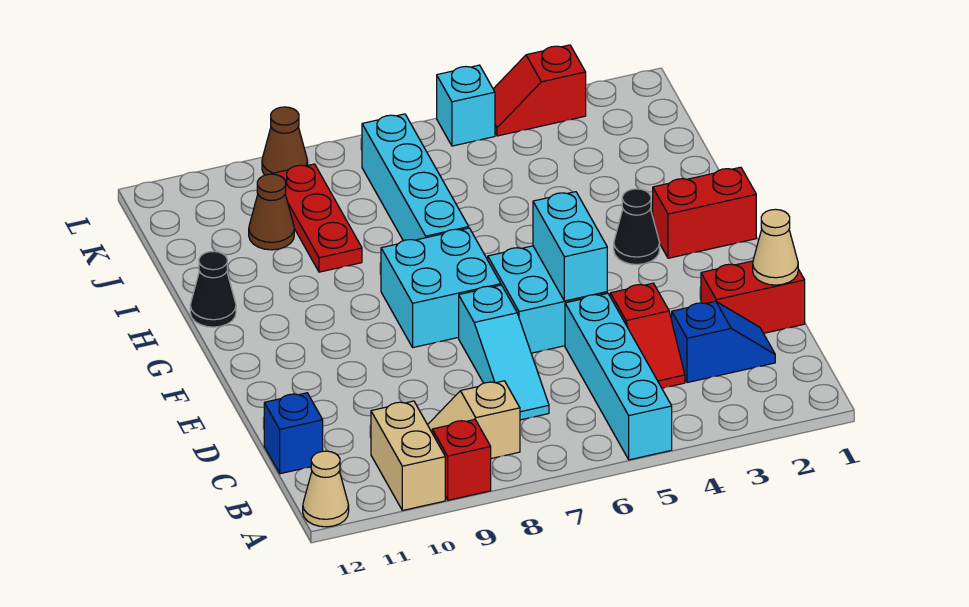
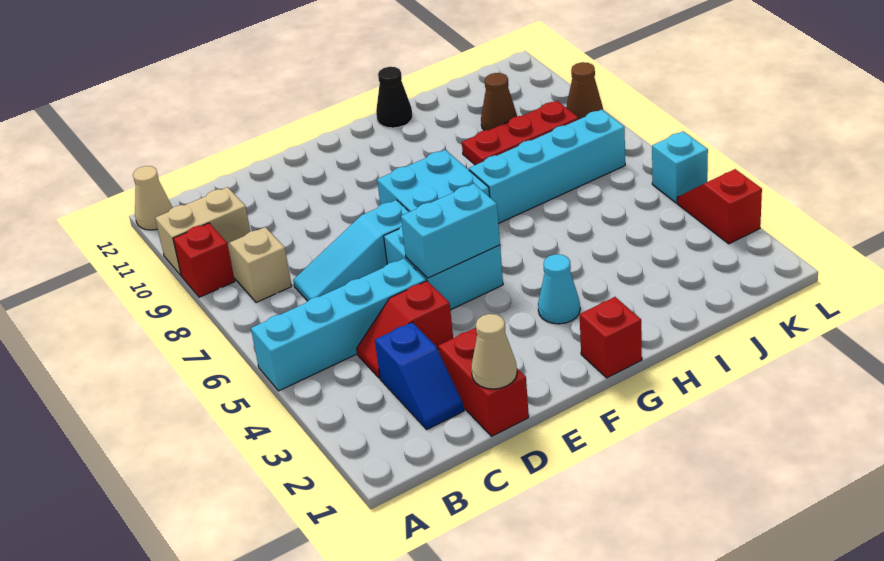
blue 1x1 brick [264,393,323,474] -> none
red 1x2 brick [653,167,756,258] -> red 1x1 brick [580,297,642,378]
black 1x1 cone [614,189,660,265] -> cyan 1x1 cone [538,254,580,324]

